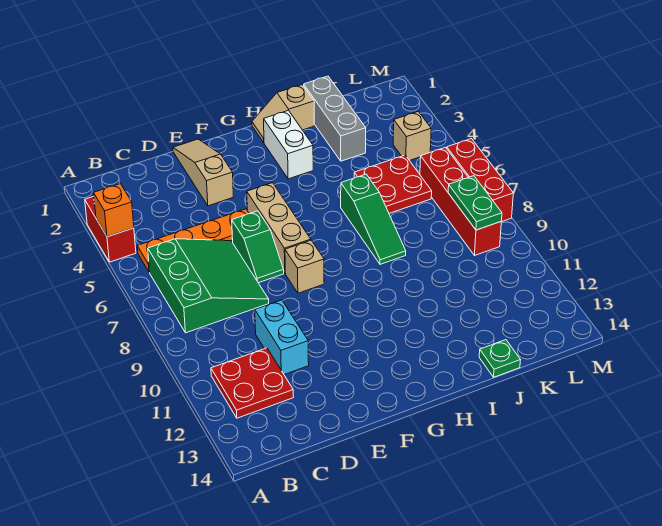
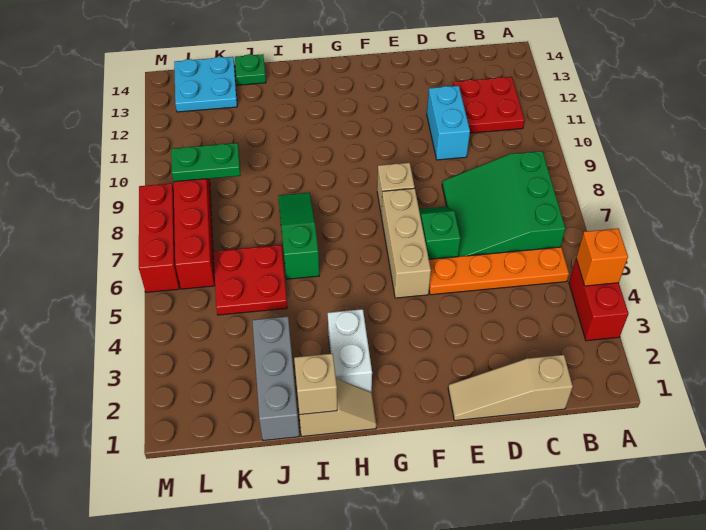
tan 1x3 slope [173,139,233,206] -> tan 1x3 slope turned to [448,355,573,421]
none -> cyan 2x2 plate [174,57,237,112]
tan 1x1 brick [393,112,431,161] -> tan 1x1 brick moved to [294,354,337,415]
green 1x2 plate [448,176,502,230] -> green 1x2 plate turned to [171,143,241,182]

